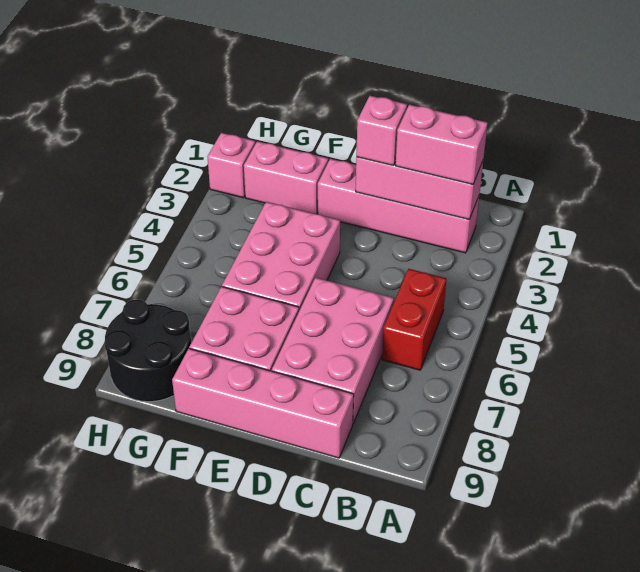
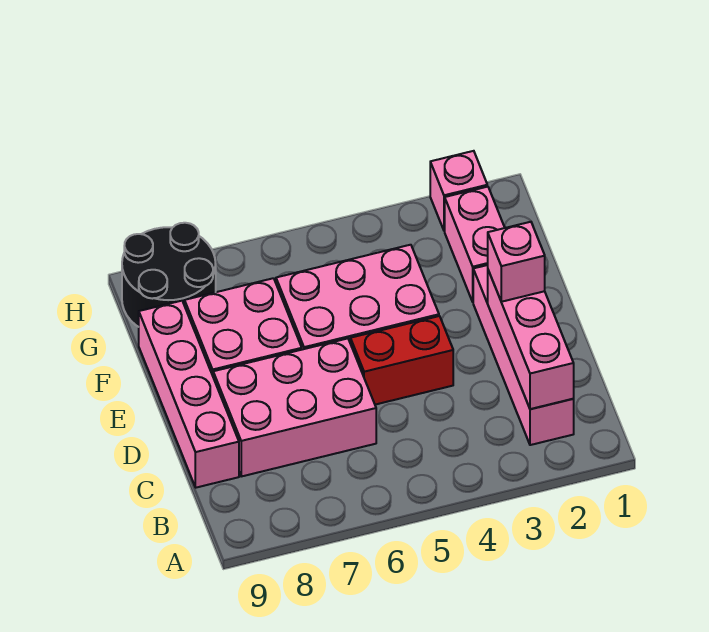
pink 1x2 brick [396,104,488,184] -> none
red 1x2 brick [382,269,447,370] -> red 1x2 brick moved to [350,316,453,405]

